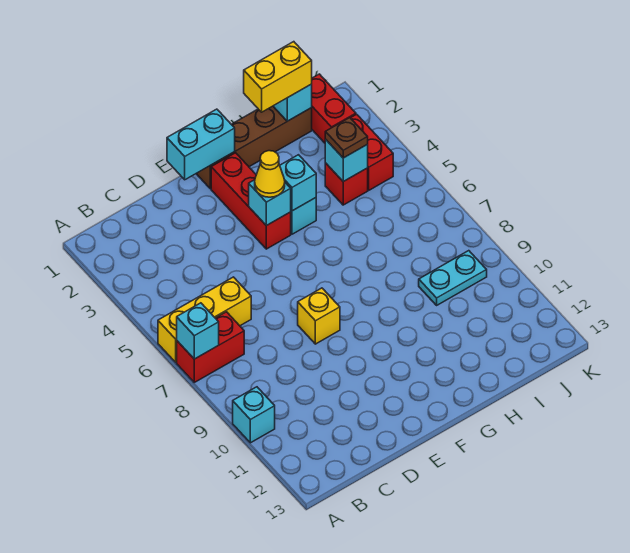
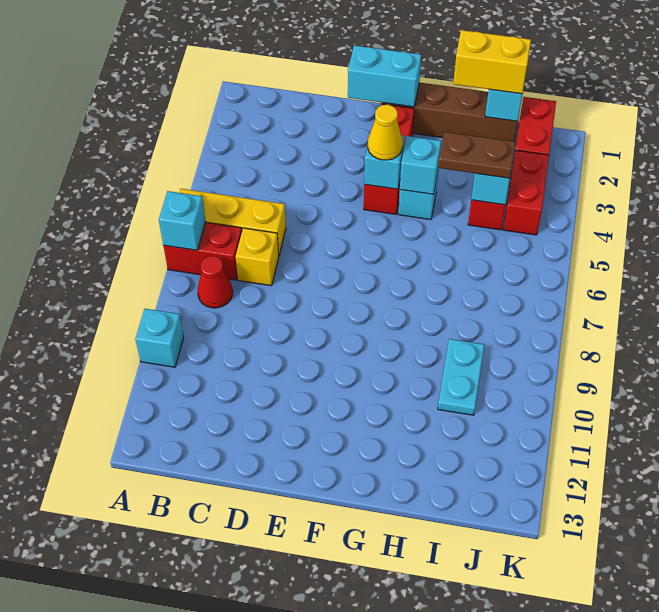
none -> red 1x1 cone [198,256,233,308]
yellow 1x1 brick [298,288,340,344] -> yellow 1x1 brick moved to [236,228,279,286]
brown 1x1 plate [325,118,368,158] -> brown 1x2 plate [438,132,516,178]
cyan 1x2 plate [419,251,487,305] -> cyan 1x2 plate turned to [438,339,484,415]

